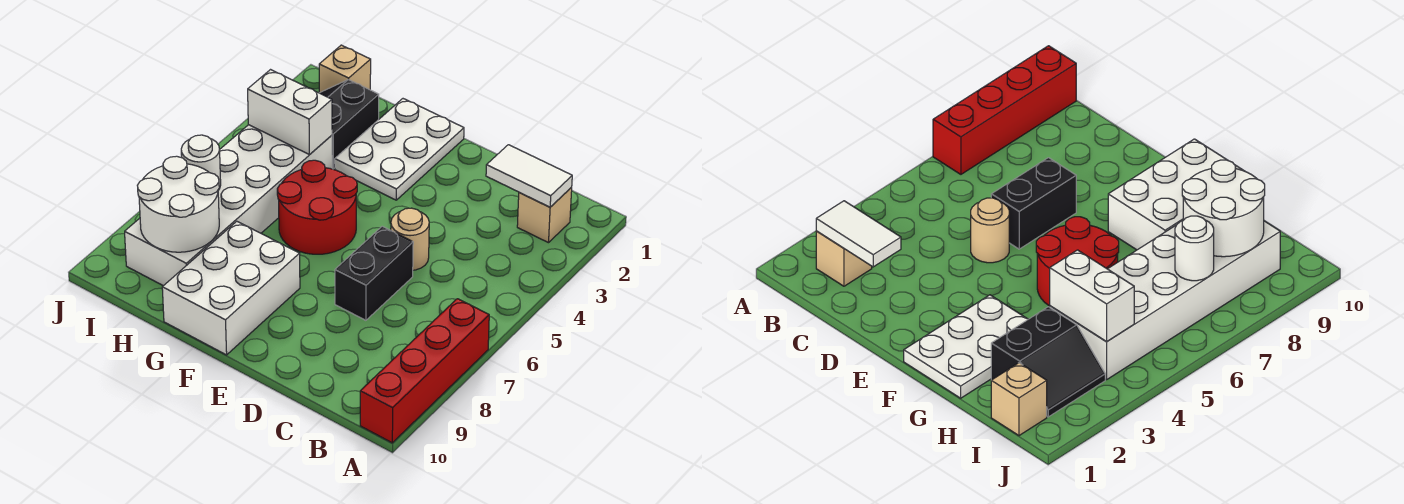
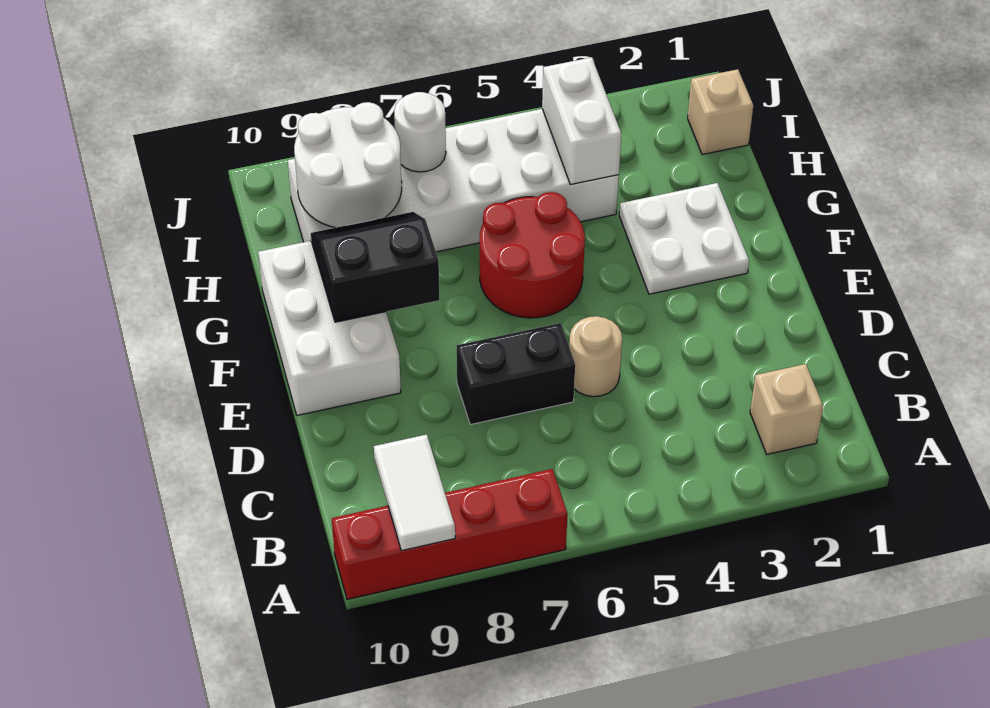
white 1x2 tile [486,145,572,207] -> white 1x2 tile moved to [374,435,455,551]
white 2x3 plate [335,99,464,200] -> white 2x2 plate [619,183,749,294]
white 2x3 brick [162,221,300,355] -> white 2x3 brick turned to [258,241,401,415]
black 2x2 slope [320,80,379,169] -> black 2x2 slope moved to [311,212,439,322]

